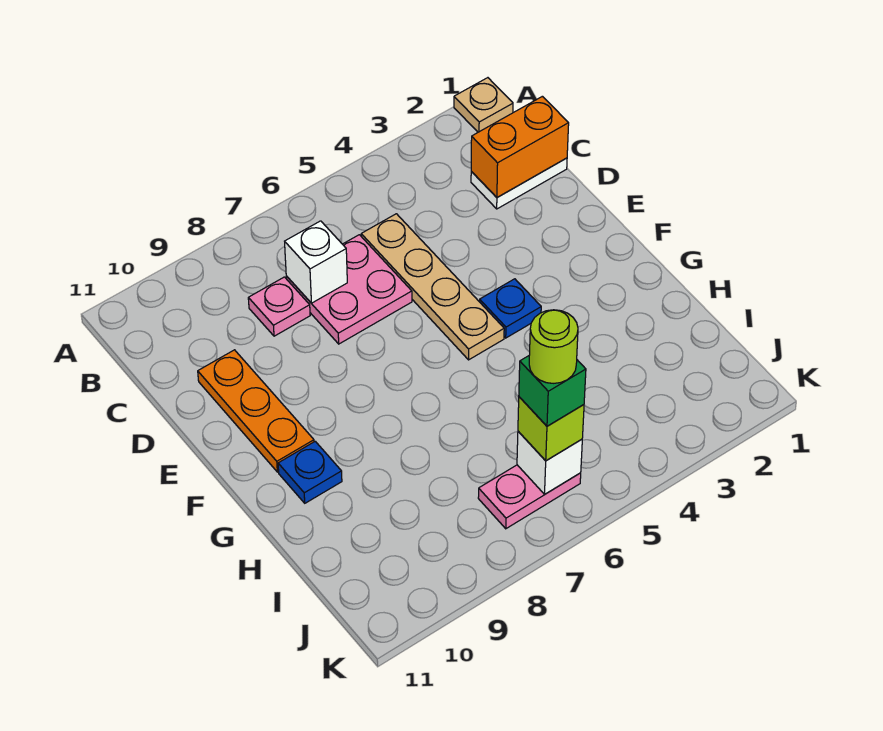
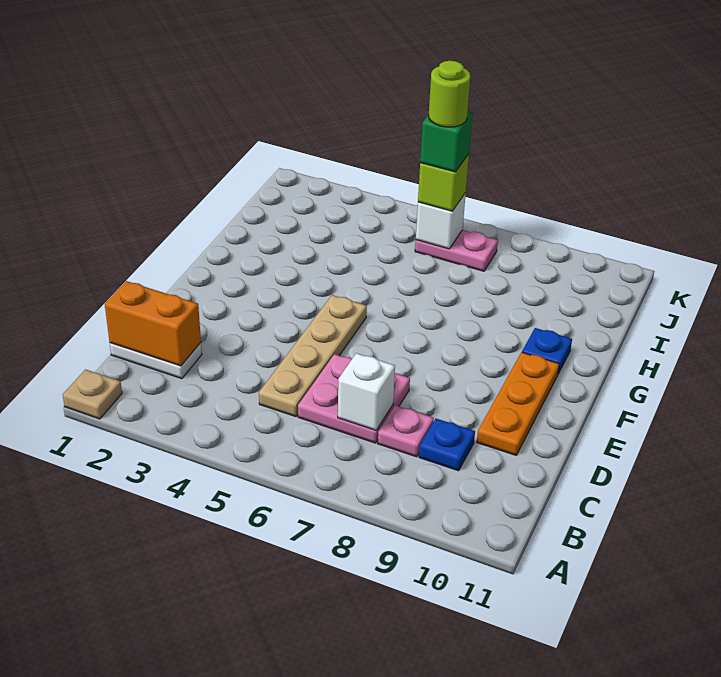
blue 1x1 plate [480,279,541,338] -> blue 1x1 plate moved to [419,419,475,471]

